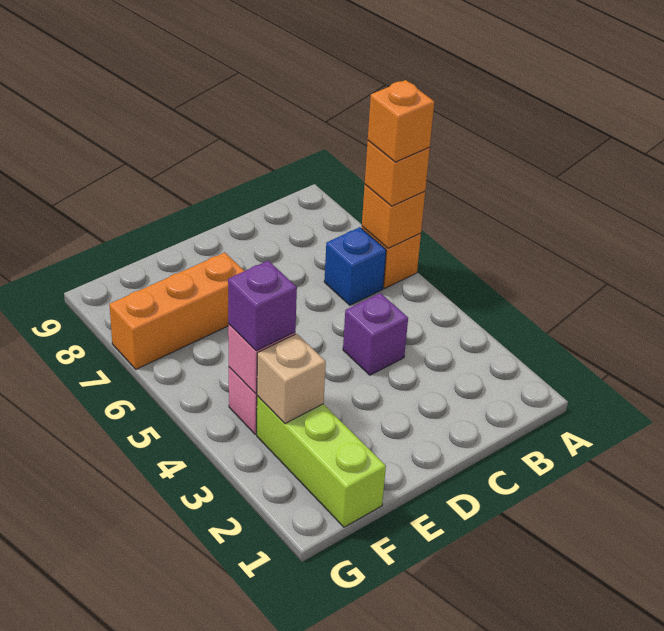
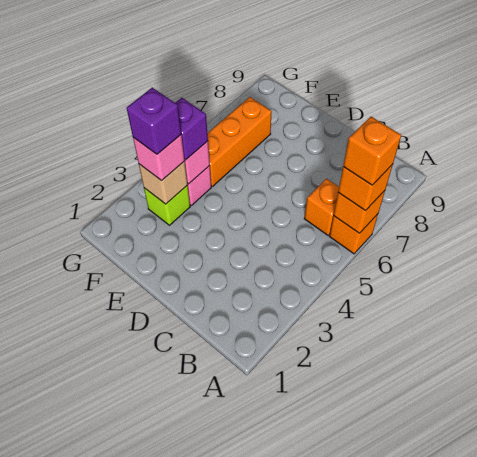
blue 1x1 brick [324,227,386,305] -> orange 1x1 brick [304,179,339,235]
purple 1x1 brick [343,293,408,375] -> purple 1x1 brick moved to [127,87,181,154]
orange 1x3 brick [109,252,244,369] -> orange 1x3 brick turned to [207,97,272,186]
lime 1x3 brick [257,396,386,527] -> lime 1x1 brick [144,185,190,225]
none -> pink 1x1 brick [133,135,185,181]

